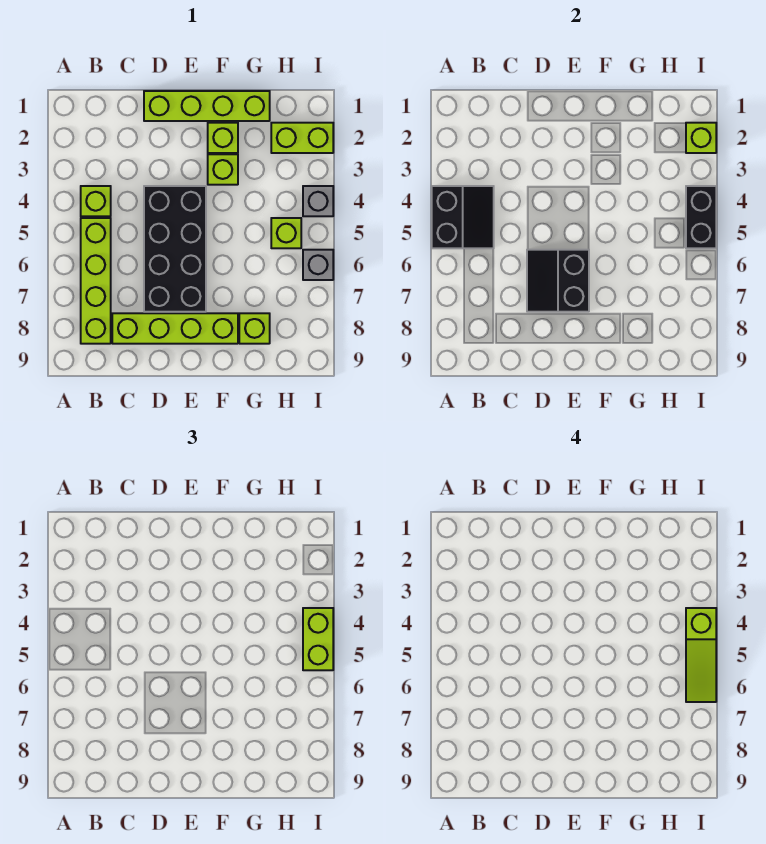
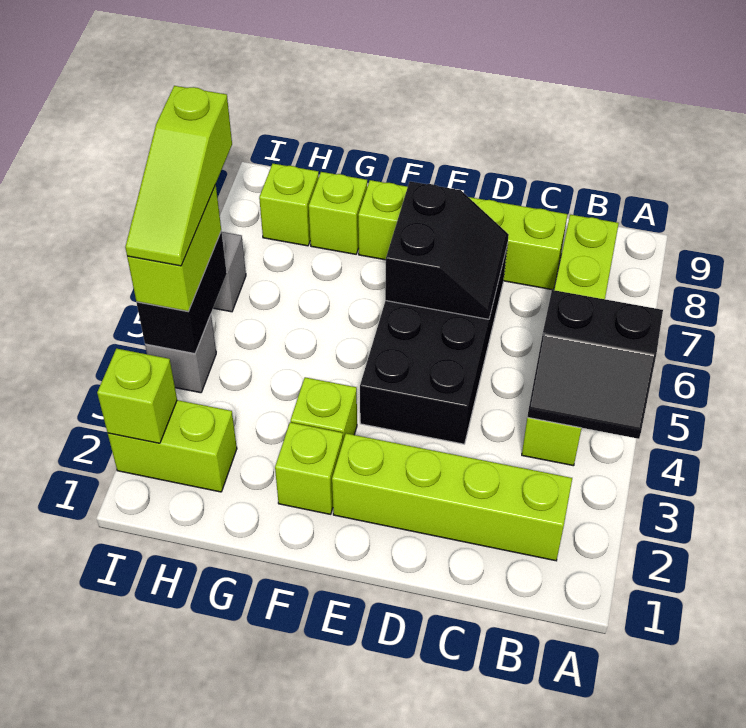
black 2x2 slope [432,186,494,248] -> black 2x2 slope turned to [527,290,663,439]
lime 1x4 brick [144,91,270,121] -> lime 1x4 brick moved to [332,433,572,561]
lime 1x1 brick [271,218,301,248] -> lime 1x1 brick moved to [259,164,319,246]
lime 1x3 slope [686,608,716,702] -> lime 1x3 slope turned to [125,86,232,266]

